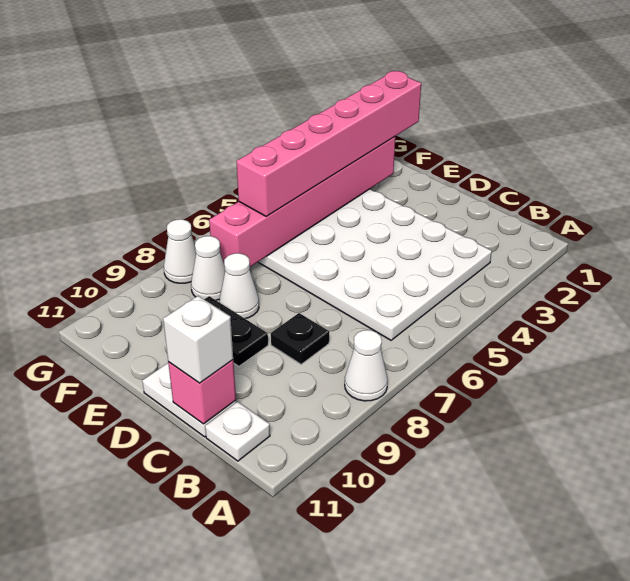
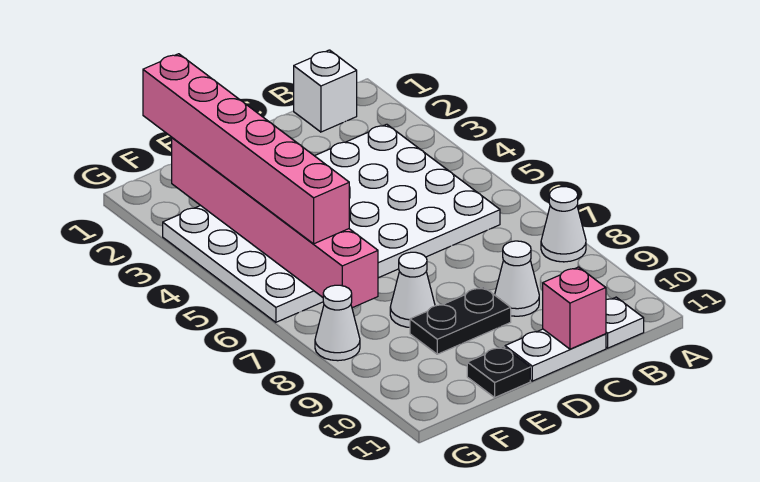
black 1x1 plate [271,313,329,364] -> black 1x1 plate moved to [467,347,530,397]
white 1x1 brick [163,296,233,383] -> white 1x1 brick moved to [294,50,357,132]
white 1x1 cone [191,236,225,300] -> white 1x1 cone moved to [495,241,539,316]

